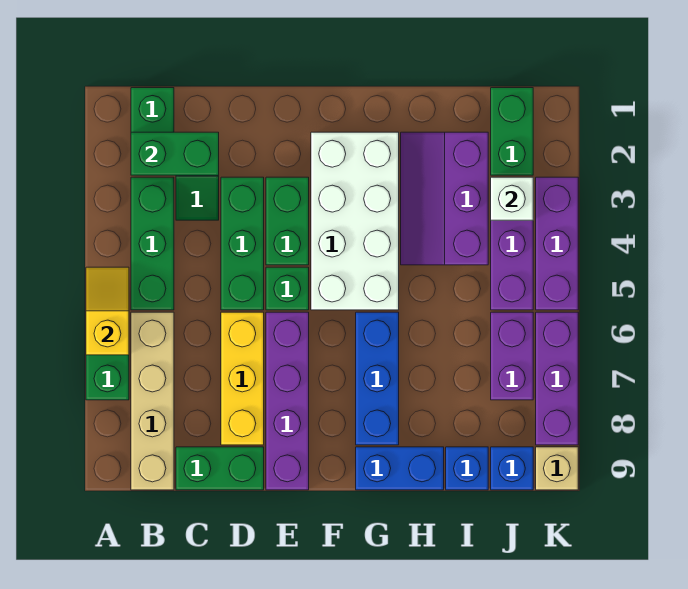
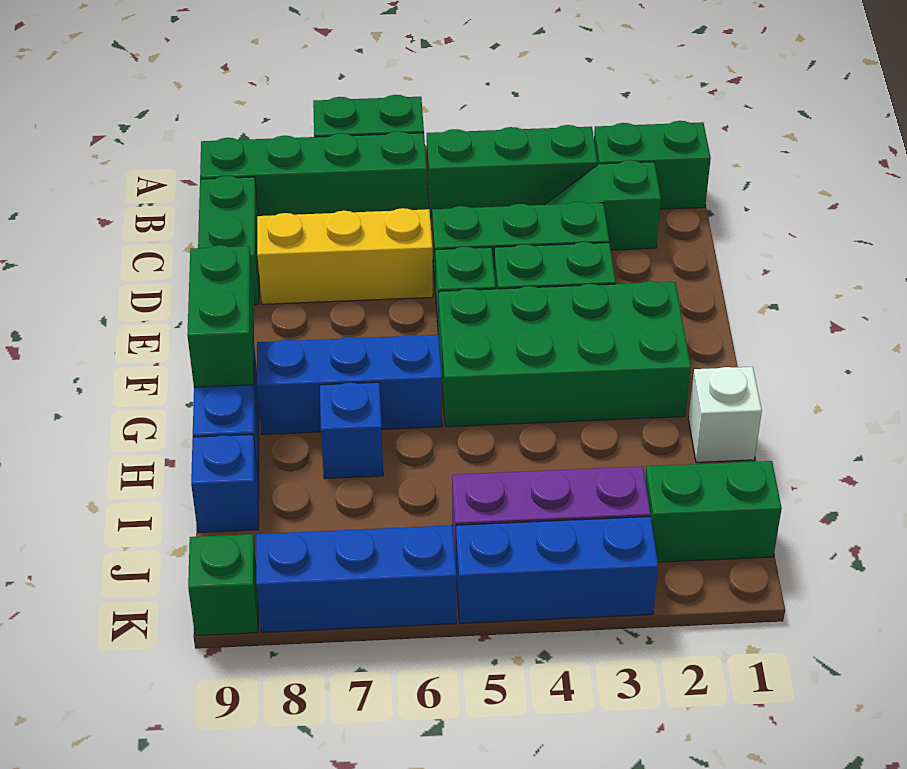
yellow 1x2 slope [86,267,129,355] -> none
green 1x2 brick [131,132,219,175] -> green 1x2 brick moved to [187,245,254,387]
tan 1x4 brick [131,312,174,490] -> green 1x4 brick [200,131,427,216]
purple 1x4 brick [266,312,309,490] -> none
white 2x4 brick [311,132,399,310] -> green 2x4 brick [438,281,691,427]
purple 2x3 slope [401,132,488,265] -> none
white 1x1 brick [491,177,533,220] -> white 1x1 brick moved to [688,367,762,462]
purple 1x2 brick [491,312,533,400] -> none
blue 1x1 brick [491,447,533,490] -> blue 1x1 brick moved to [320,382,383,479]
purple 1x3 brick [536,177,578,310] -> blue 1x3 brick [456,517,658,623]
purple 1x3 brick [536,312,578,445] -> blue 1x3 brick [256,525,456,633]
tan 1x1 brick [536,447,578,490] -> green 1x1 brick [188,534,258,636]

